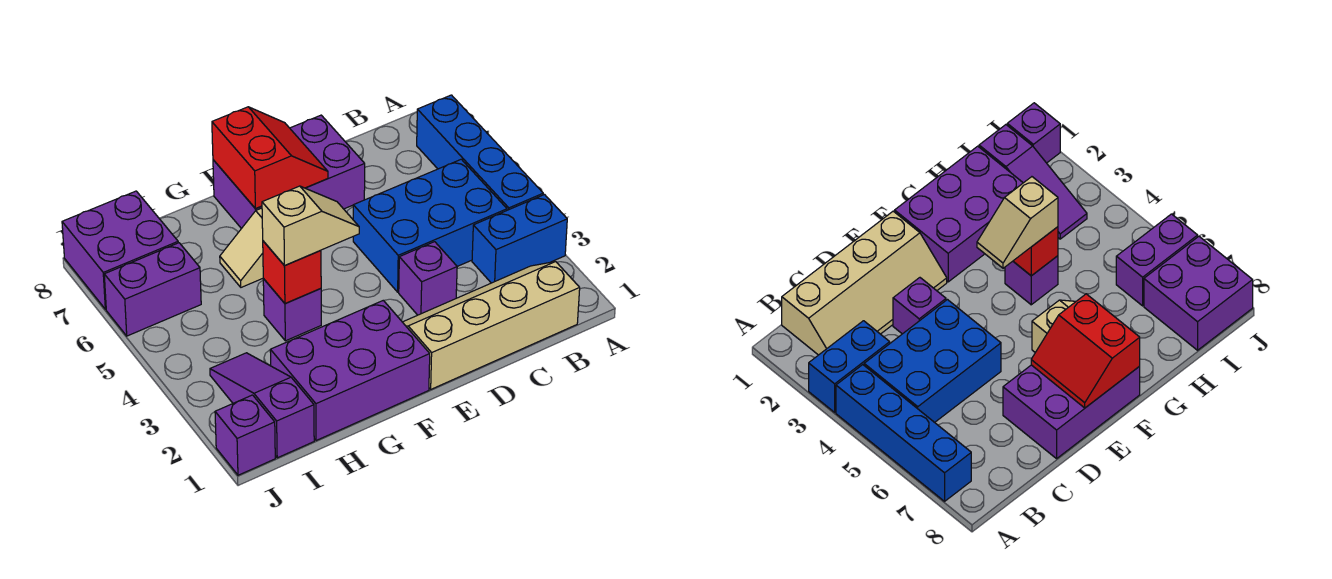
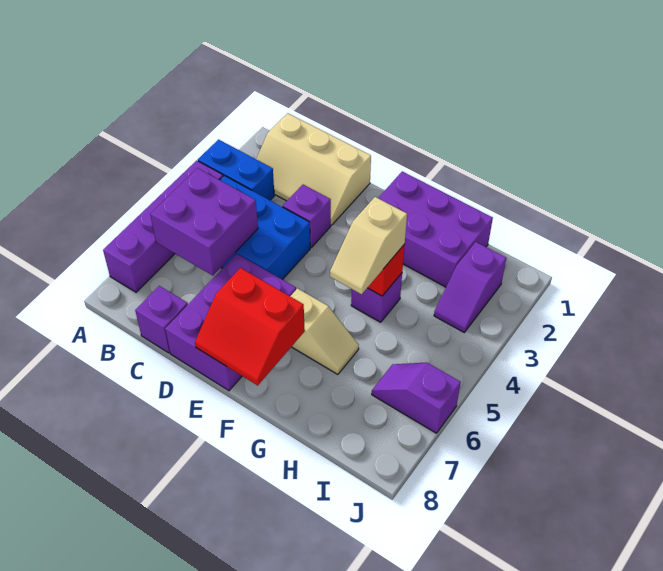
blue 1x4 brick [417,95,543,210] -> purple 1x4 brick [103,160,223,292]
tan 2x4 slope [403,262,580,389] -> tan 2x3 slope [256,113,371,225]
purple 2x3 brick [213,115,365,229] -> purple 2x3 brick turned to [165,254,296,391]
red 2x2 slope [212,107,328,209] -> red 2x2 slope turned to [195,268,305,385]
tan 1x2 slope [262,186,359,266] -> tan 1x2 slope turned to [330,197,407,294]
purple 1x3 slope [210,353,314,458] -> purple 1x2 slope [434,242,506,332]
purple 1x2 brick [104,243,201,336] -> purple 1x2 slope [372,363,461,433]
purple 2x2 brick [62,191,178,309] -> purple 2x2 brick moved to [150,168,258,276]
purple 1x1 brick [215,395,275,475] -> purple 1x1 brick moved to [135,286,188,353]

